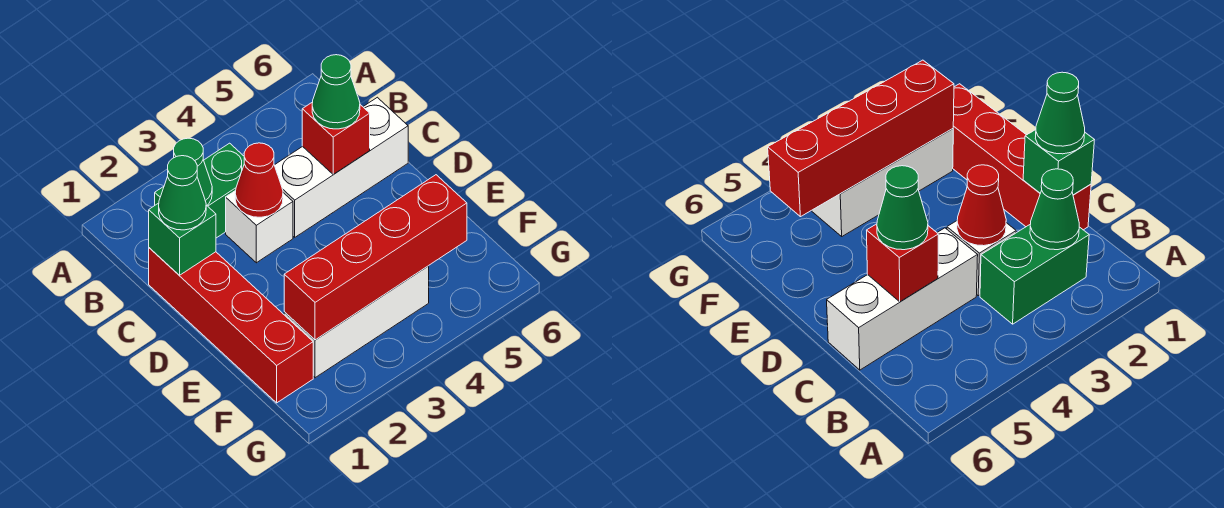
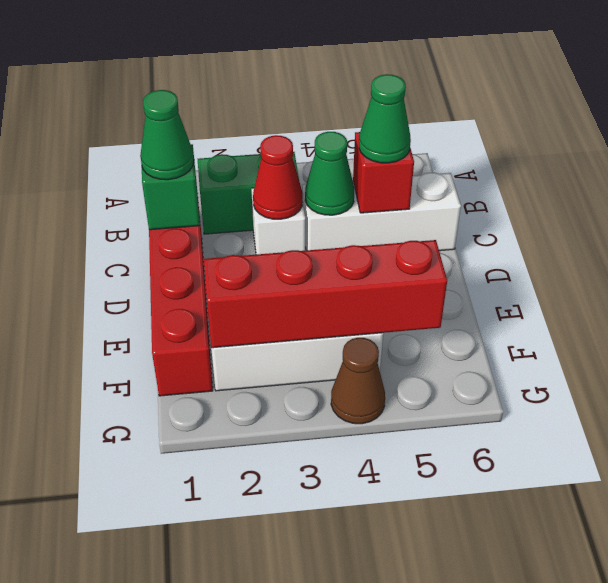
green 1x1 cone [174,138,212,205] -> green 1x1 cone moved to [305,132,354,215]
none -> brown 1x1 cone [331,338,385,424]

